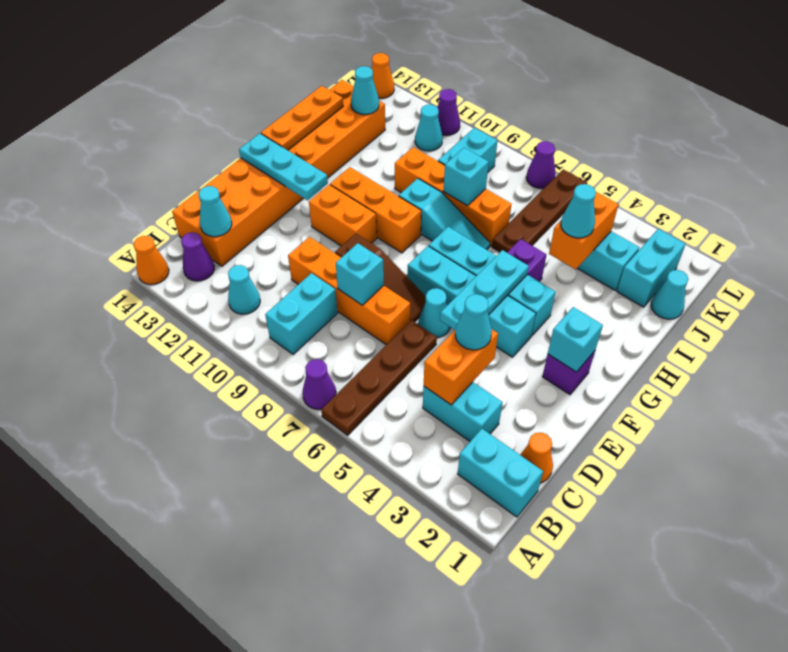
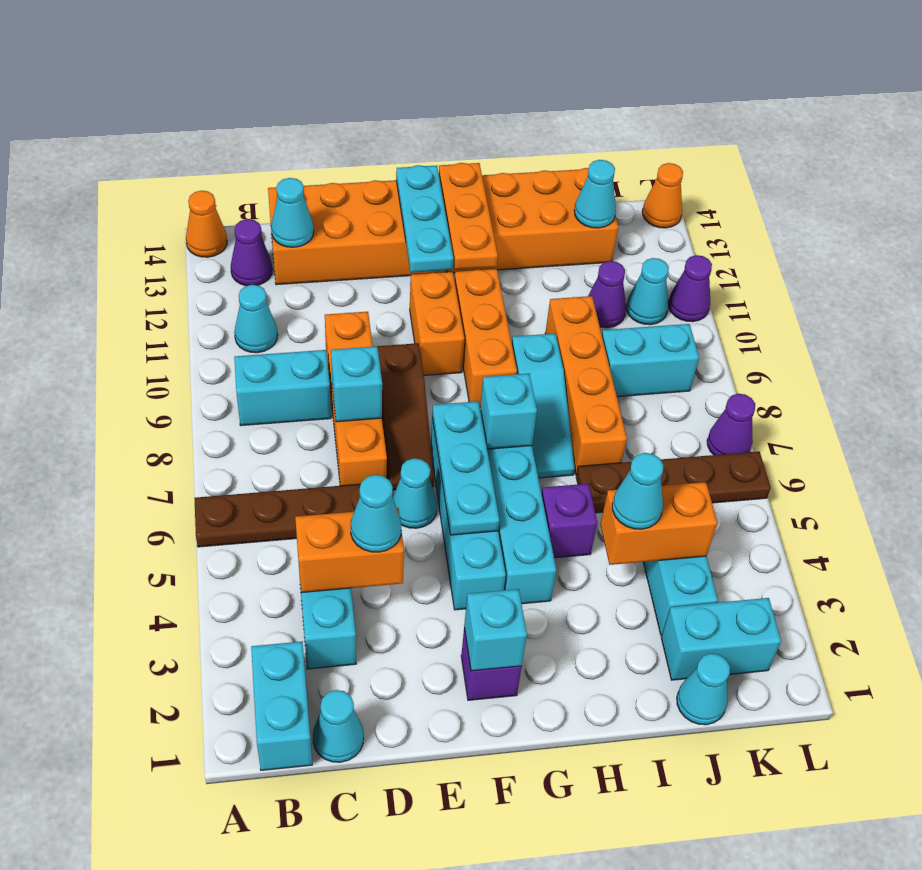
purple 1x1 cone [303,359,336,410] -> purple 1x1 cone moved to [588,261,626,328]
orange 1x1 cone [520,433,553,483] -> cyan 1x1 cone [313,690,364,762]
cyan 1x3 plate [440,250,529,330] -> cyan 1x3 plate turned to [432,401,499,535]
orange 1x3 plate [261,86,343,150] -> orange 1x3 plate turned to [439,163,498,270]
cyan 1x1 brick [443,148,489,206] -> cyan 1x1 brick moved to [480,374,537,449]

